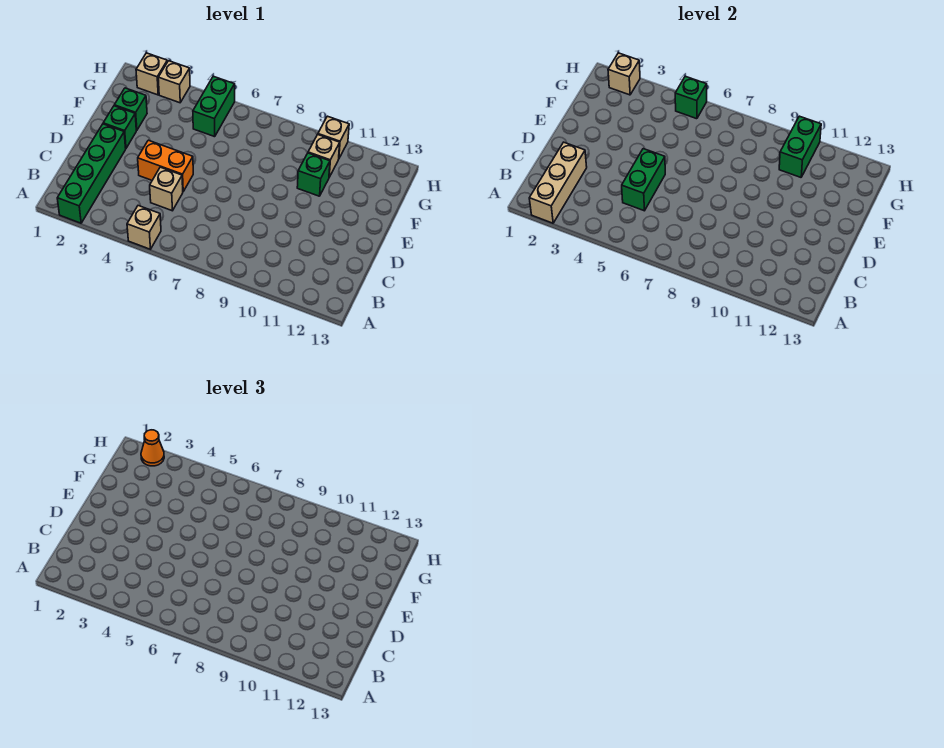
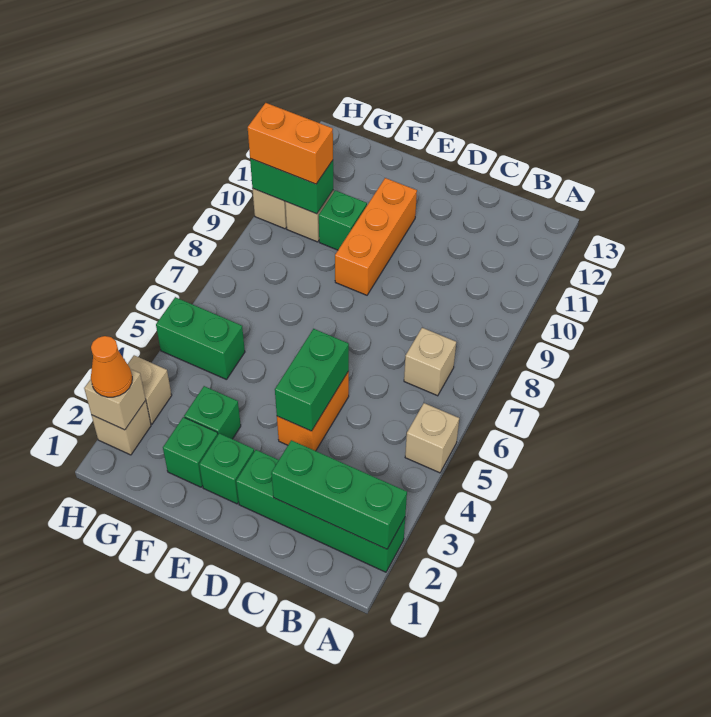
tan 1x3 brick [529,142,587,223] -> green 1x3 brick [271,440,407,549]
tan 1x1 brick [150,167,183,211] -> tan 1x1 brick moved to [404,328,456,396]
green 1x2 brick [622,149,665,211] -> green 1x2 brick turned to [275,329,349,431]
none -> orange 1x3 brick [335,178,417,295]
none -> orange 1x2 brick [248,103,333,184]
green 1x1 brick [675,76,707,119] -> green 1x1 brick moved to [184,386,241,439]

